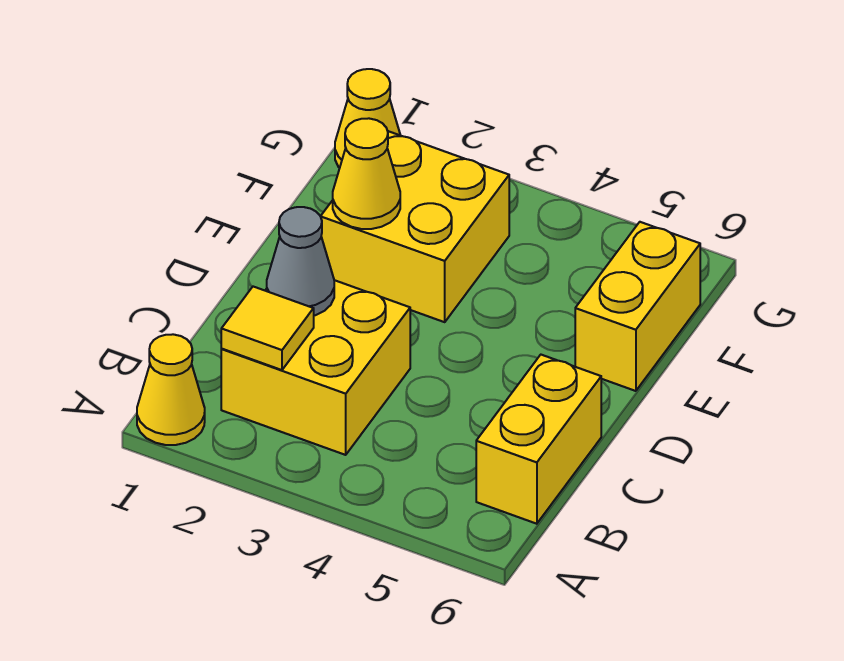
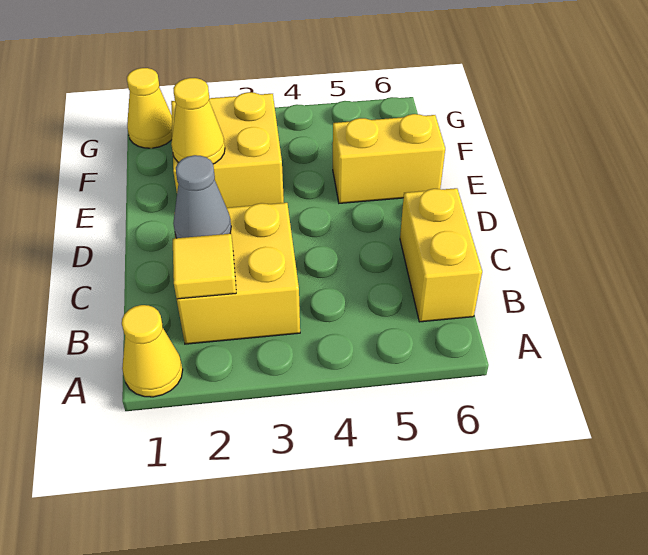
yellow 1x2 brick [575,222,700,391] -> yellow 1x2 brick turned to [333,114,445,203]

